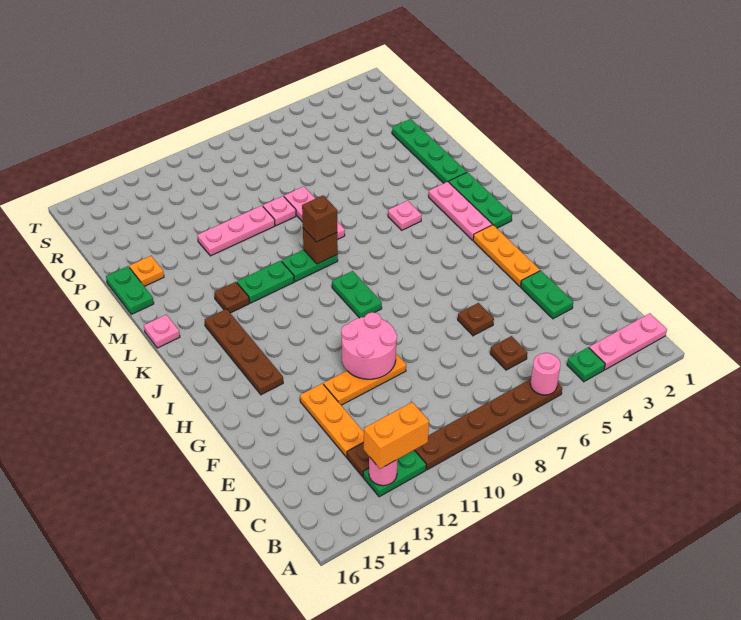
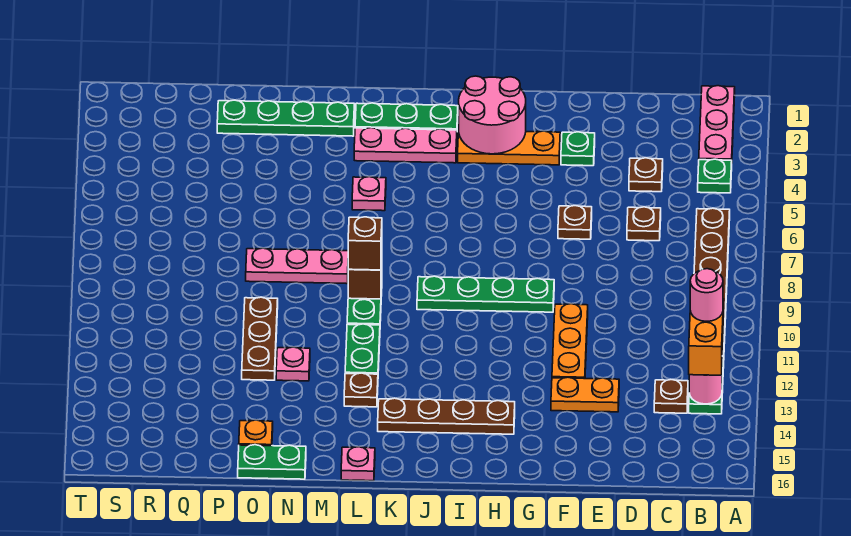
pink 1x1 round brick [530,353,561,395] -> pink 1x1 round brick moved to [690,269,723,321]
none -> brown 1x1 plate [629,158,663,192]
orange 1x3 plate [300,383,364,457] -> orange 1x2 plate [551,377,619,412]
green 1x2 plate [521,271,573,319] -> green 1x1 plate [561,132,595,166]
pink 2x2 round brick [341,312,397,379] -> pink 2x2 round brick moved to [459,76,526,154]
green 1x2 plate [332,271,382,318] -> green 1x4 plate [417,276,554,312]
pink 1x1 plate [263,196,296,226] -> pink 1x1 plate moved to [276,347,310,381]
pink 1x3 plate [197,206,275,256] -> brown 1x3 plate [242,297,278,380]

